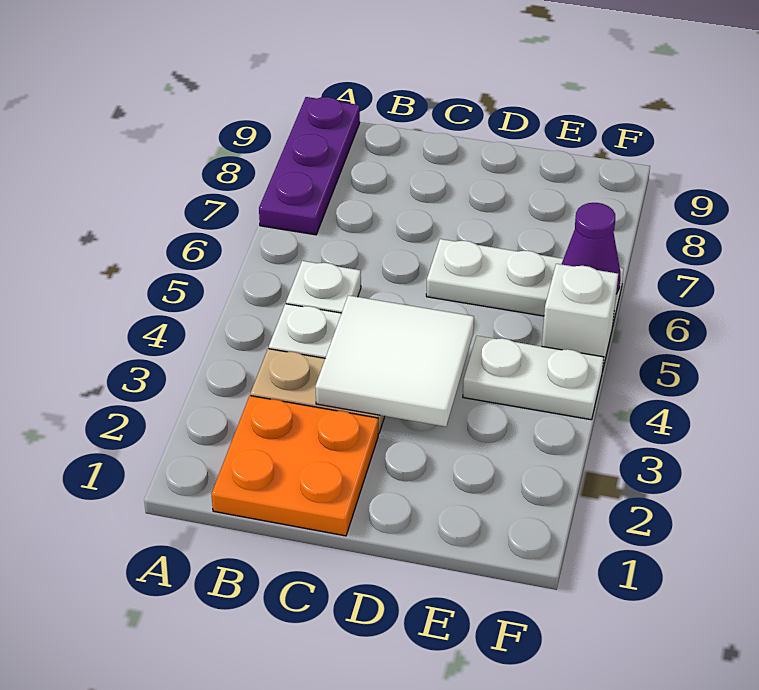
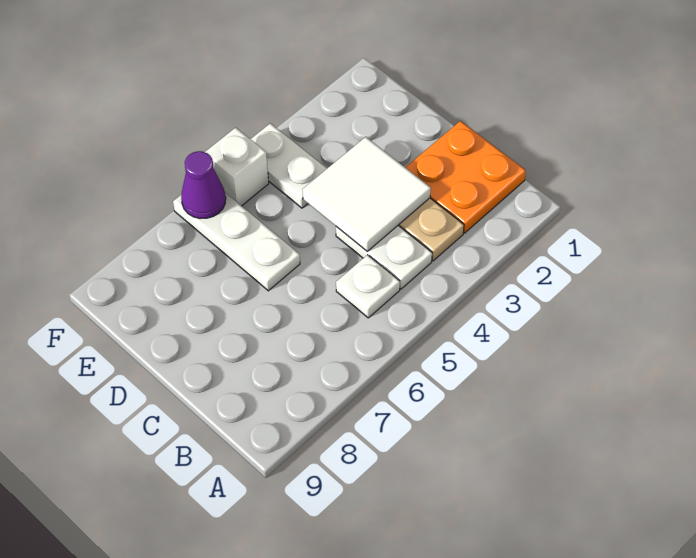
purple 1x3 plate [259,97,360,235] -> none

